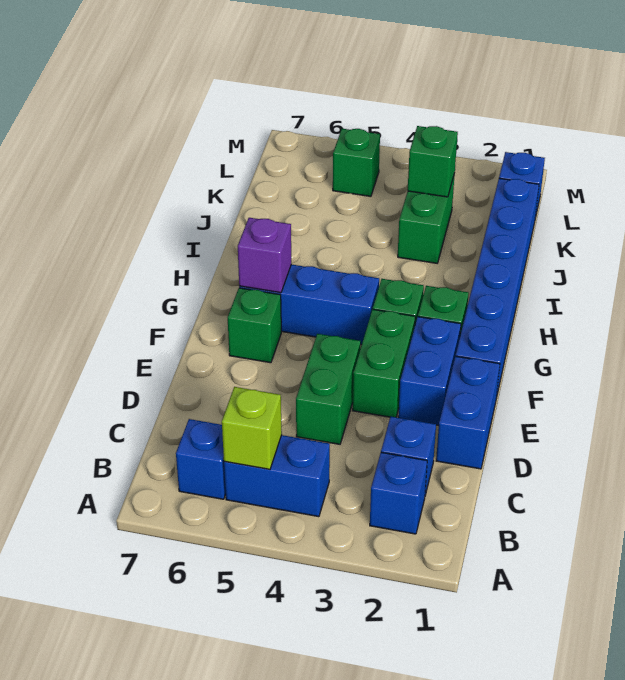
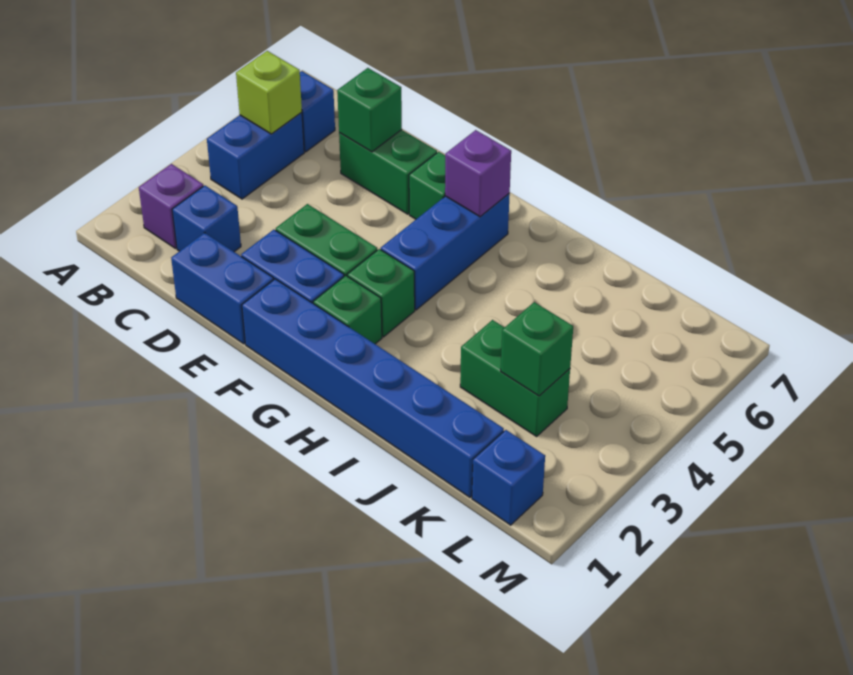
blue 1x1 brick [370,452,427,534] -> purple 1x1 brick [139,164,203,248]
green 1x2 brick [296,334,361,444] -> green 1x2 brick moved to [339,130,437,214]
green 1x1 brick [333,129,380,196] -> green 1x1 brick moved to [337,68,402,152]

